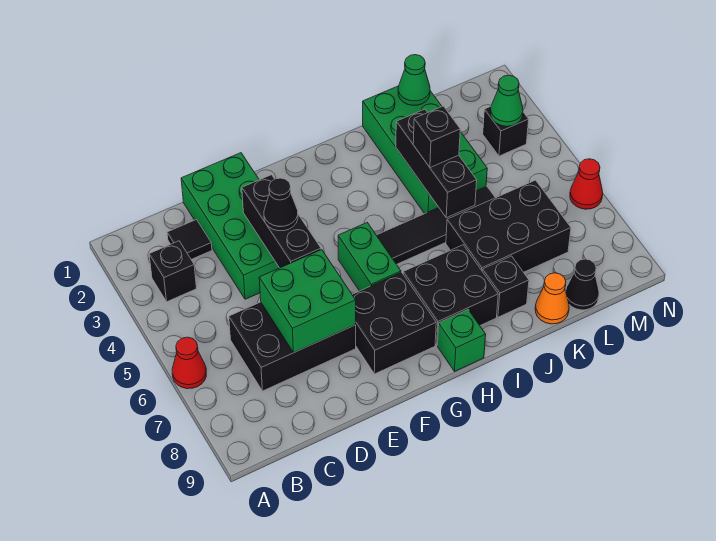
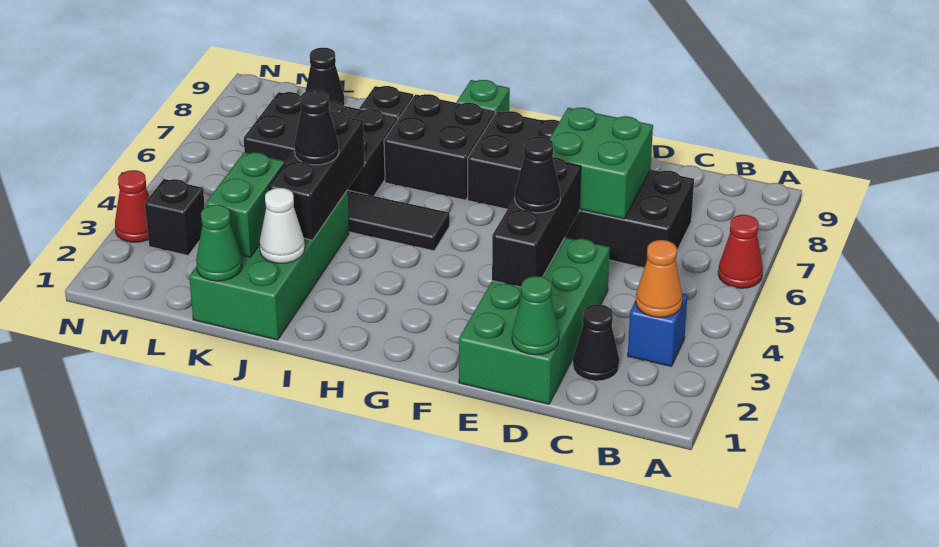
black 1x1 brick [149,241,196,302] -> blue 1x1 brick [628,294,687,366]
black 1x1 tile [167,220,212,259] -> black 1x1 cone [573,304,619,381]
green 1x2 brick [338,223,401,291] -> green 1x2 brick moved to [206,152,285,257]
none -> white 1x1 cone [259,188,305,263]
black 1x1 brick [413,106,460,168] -> black 1x1 cone [294,90,339,165]
orange 1x1 cone [535,273,569,324] -> orange 1x1 cone moved to [636,240,682,317]
green 1x1 cone [490,75,523,126] -> green 1x1 cone moved to [512,276,559,355]
red 1x1 cone [570,159,603,209] -> red 1x1 cone moved to [115,170,149,242]

